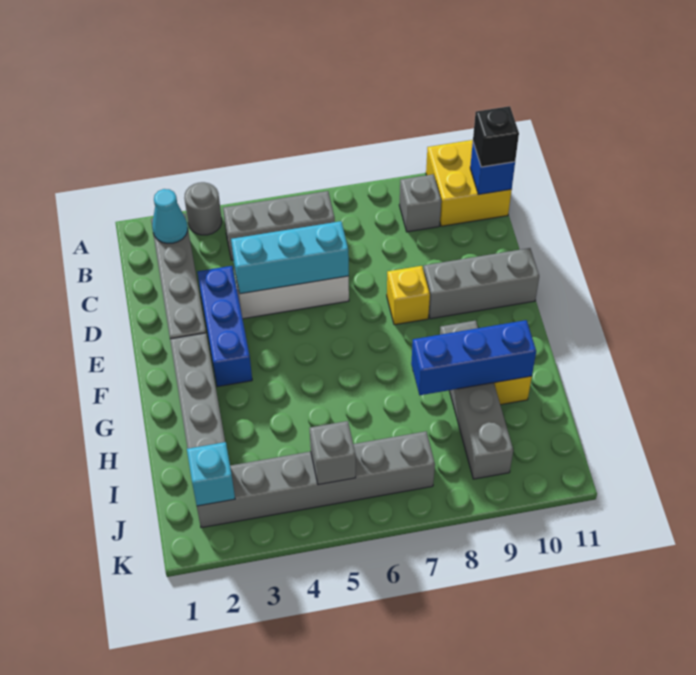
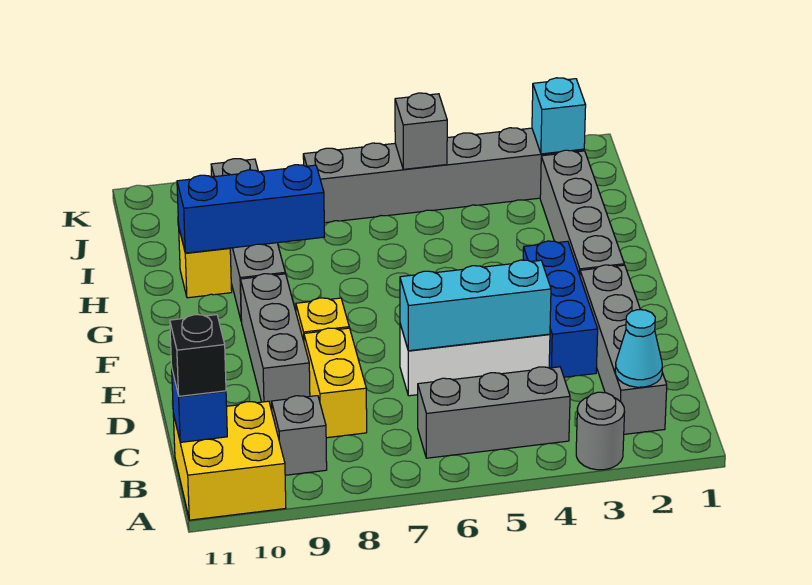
none -> yellow 1x2 brick [304,328,367,438]
grey 1x3 brick [424,248,539,319] -> grey 1x3 brick turned to [240,274,310,410]

